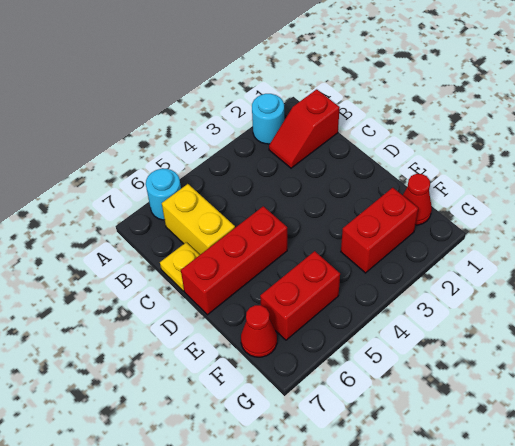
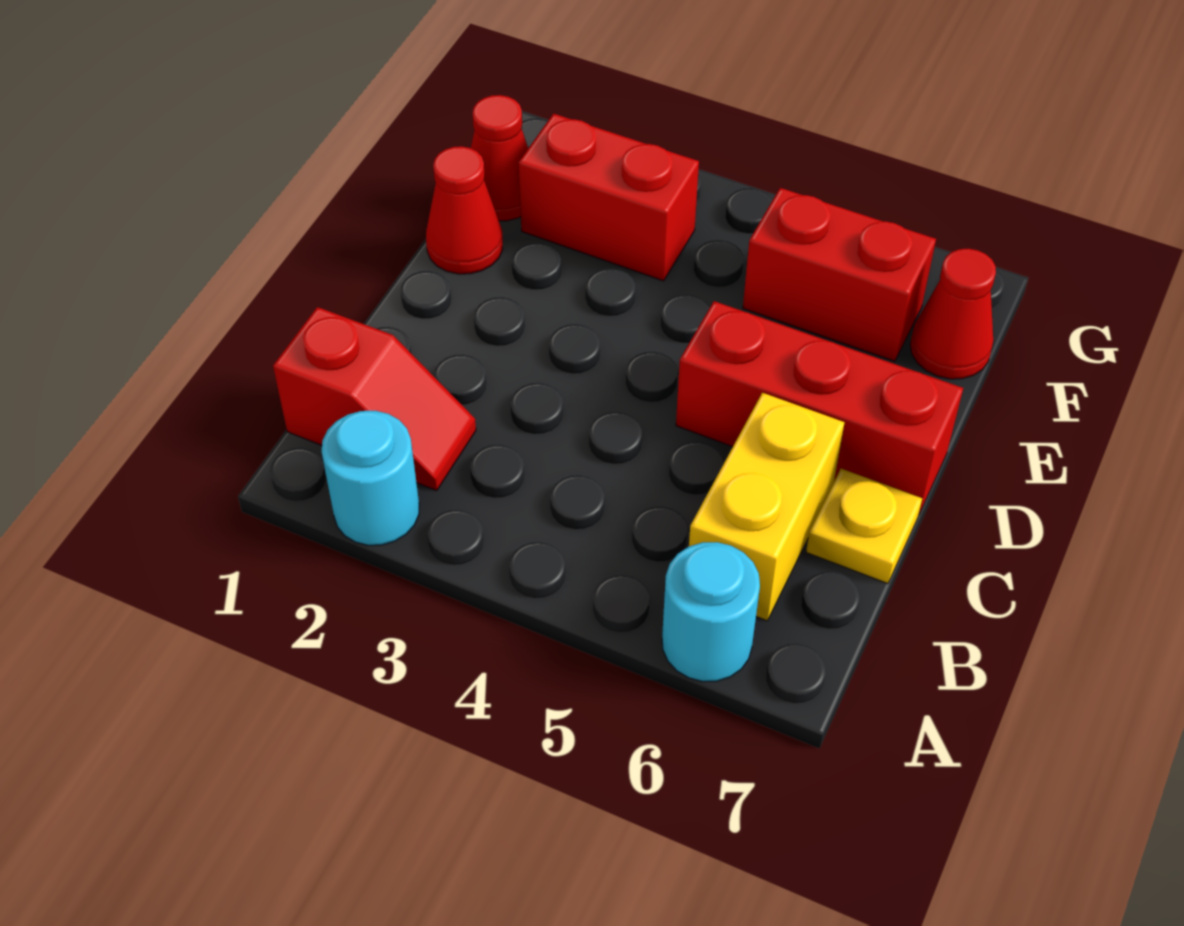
none -> red 1x1 cone [426,146,503,274]

